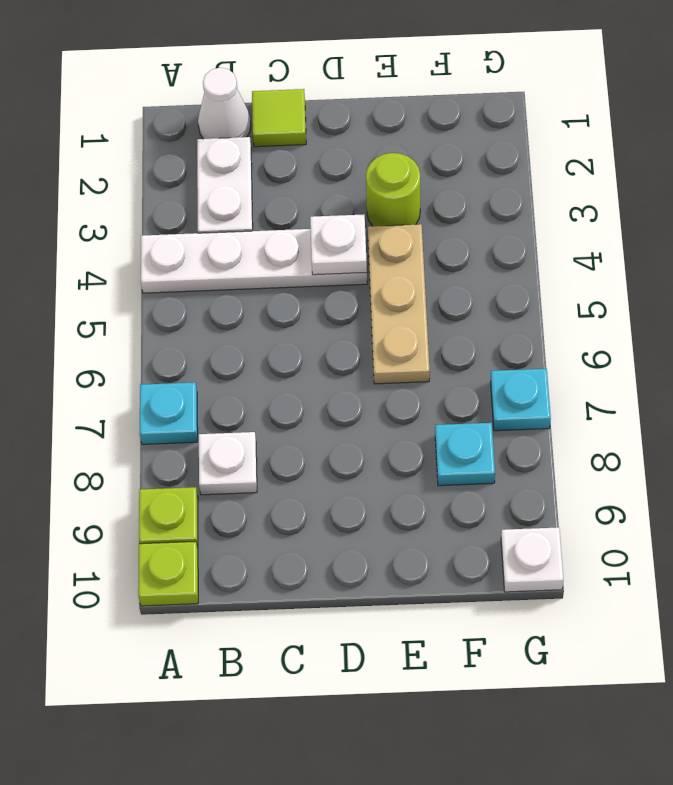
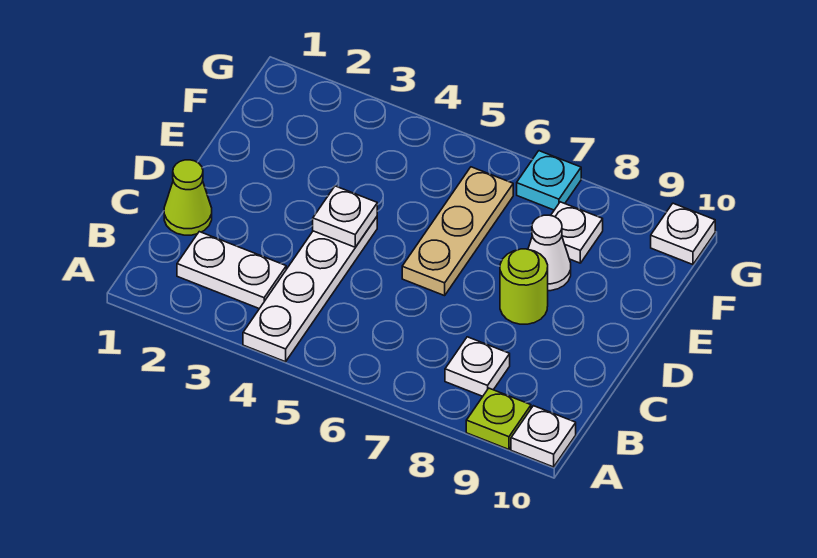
cyan 1x1 plate [140,382,198,444] -> none
lime 1x1 plate [138,541,198,606] -> white 1x1 plate [511,406,576,467]
white 1x1 cone [198,68,251,139] -> white 1x1 cone moved to [528,215,571,291]
lime 1x1 tile [252,89,306,147] -> lime 1x1 cone [164,160,212,235]
lime 1x1 round brick [366,153,420,226] -> lime 1x1 round brick moved to [500,249,548,324]
tan 1x3 plate [368,224,430,384] -> tan 1x3 plate turned to [402,167,513,296]
cyan 1x1 plate [435,423,495,486] -> white 1x1 plate [551,202,603,263]

